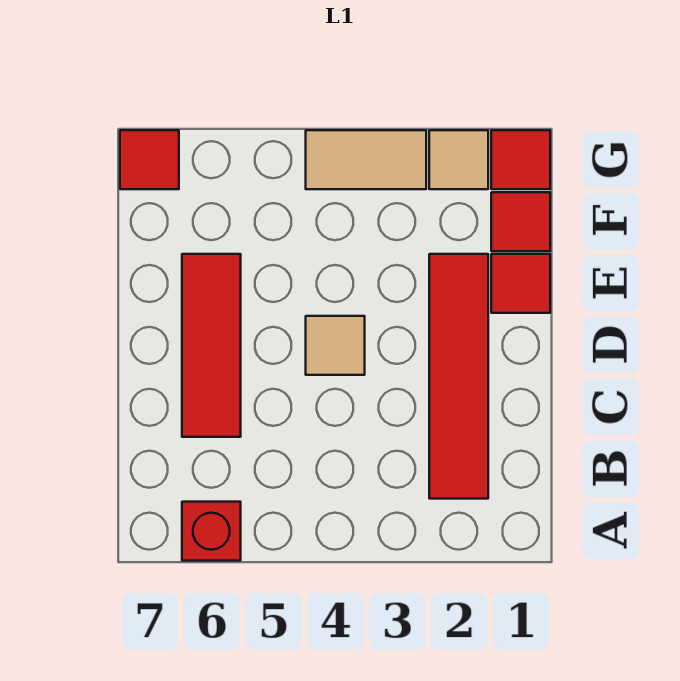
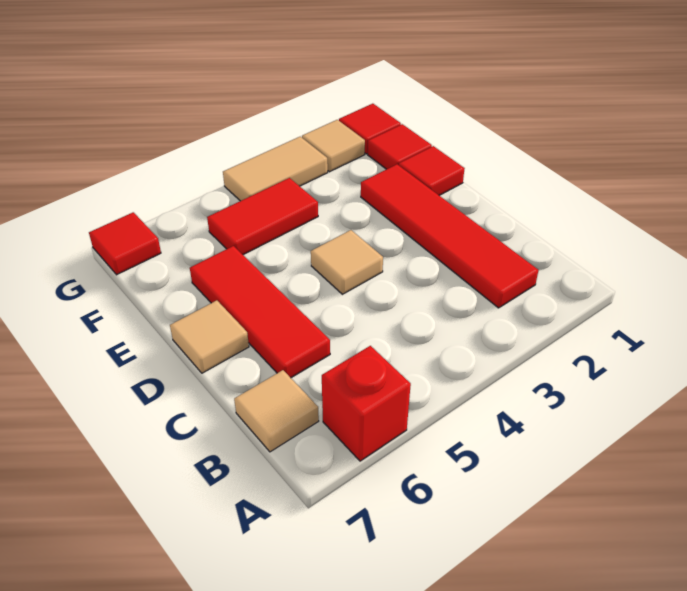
none -> tan 1x1 tile [234,370,319,452]
none -> tan 1x1 tile [170,300,249,373]
none -> red 1x2 tile [207,178,318,255]

